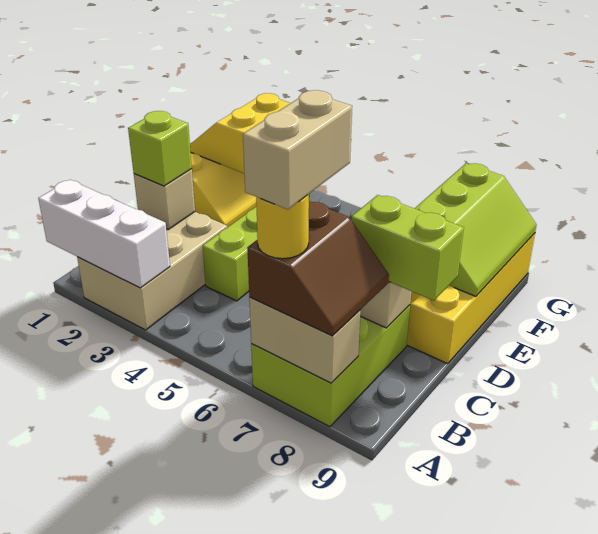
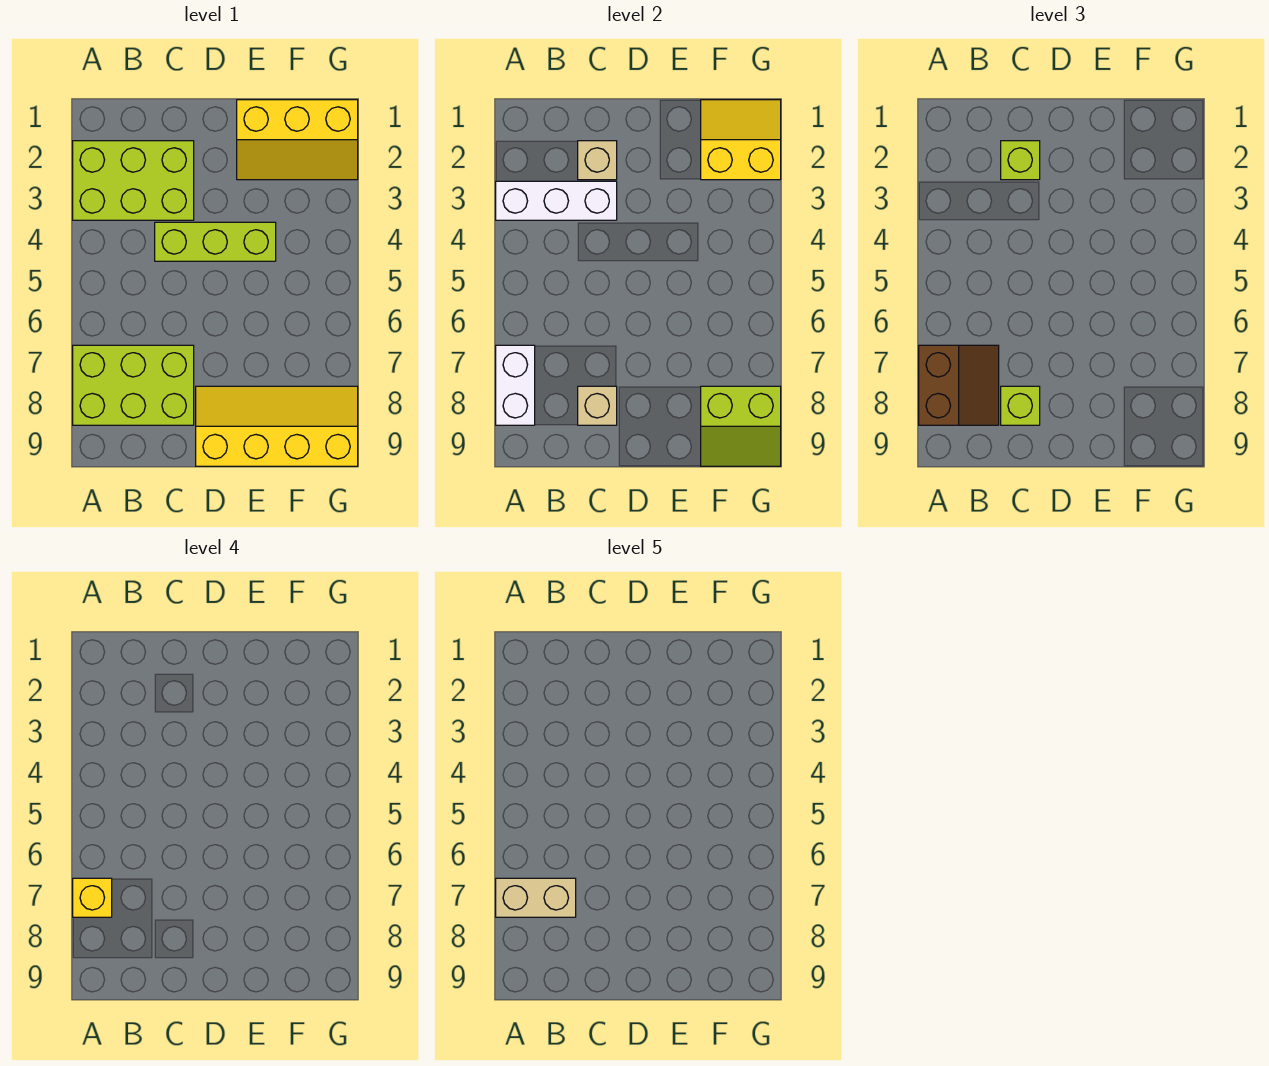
white 1x3 brick [38,180,170,288] -> white 1x3 brick turned to [496,181,617,220]
tan 2x3 brick [77,212,227,330] -> lime 2x3 brick [73,141,194,220]
tan 1x2 brick [249,297,361,383] -> white 1x2 brick [496,345,535,425]
brown 2x2 slope [247,201,389,336] -> brown 2x2 slope turned to [919,345,999,425]
yellow 1x1 round brick [256,194,309,259] -> yellow 1x1 brick [73,878,112,917]
lime 1x2 brick [351,195,464,301] -> lime 1x1 brick [1001,386,1040,425]
lime 2x3 slope [414,163,537,296] -> lime 2x2 slope [701,386,781,466]

